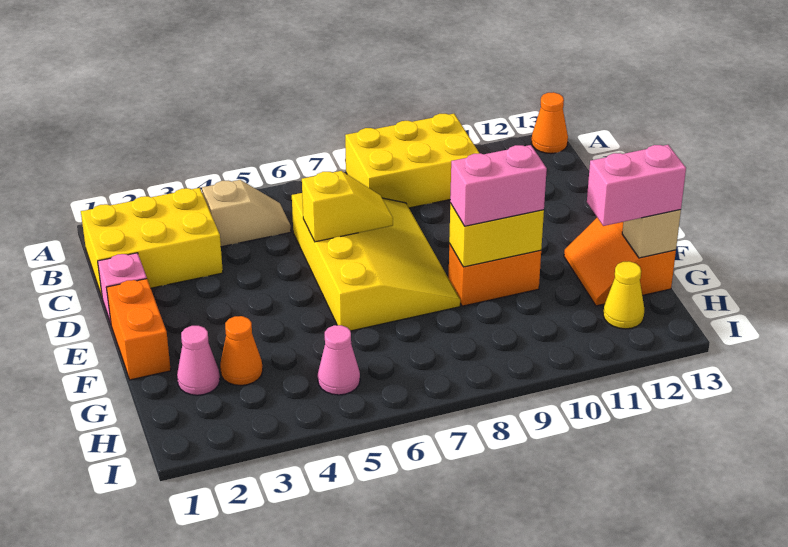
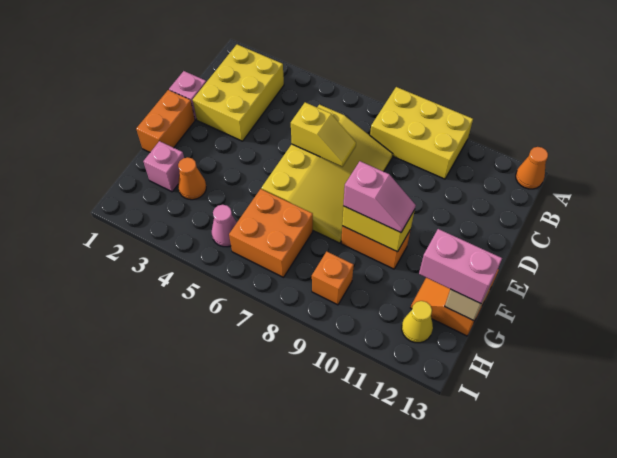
yellow 2x3 brick [81,188,223,296] -> yellow 2x3 brick turned to [193,45,284,141]
tan 1x2 slope [202,180,291,247] -> none
pink 1x2 brick [450,145,547,226] -> pink 1x2 slope [343,161,416,233]
pink 1x1 cone [177,326,220,395] -> pink 1x1 brick [143,141,184,192]
none -> orange 2x2 brick [229,189,313,277]
none -> orange 1x1 brick [312,252,354,305]

